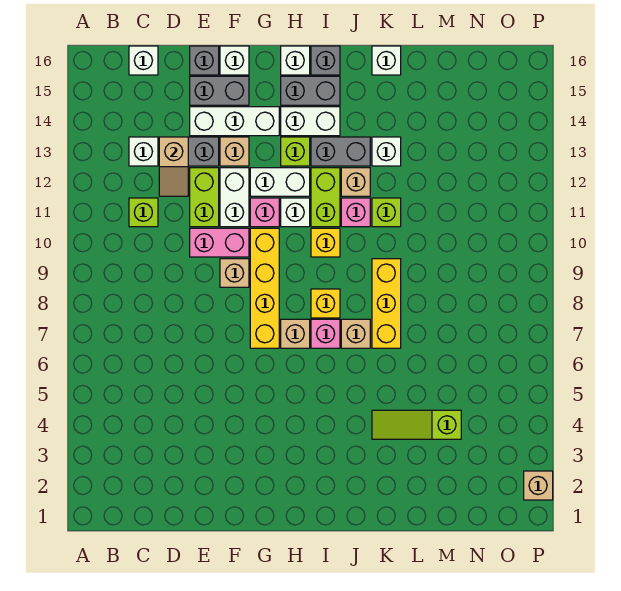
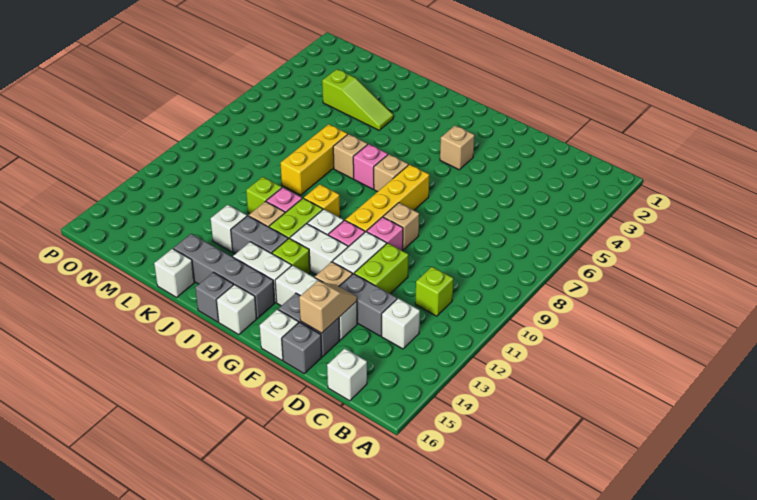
tan 1x2 slope [159,137,188,196] -> tan 1x2 slope moved to [299,281,357,333]
pink 1x2 brick [190,228,249,257] -> pink 1x1 brick [367,217,403,251]
grey 1x2 brick [281,76,340,105] -> grey 1x4 brick [173,234,275,318]
yellow 1x1 brick [311,289,340,318] -> none
tan 1x1 brick [524,471,553,500] -> tan 1x1 brick moved to [440,126,475,170]

